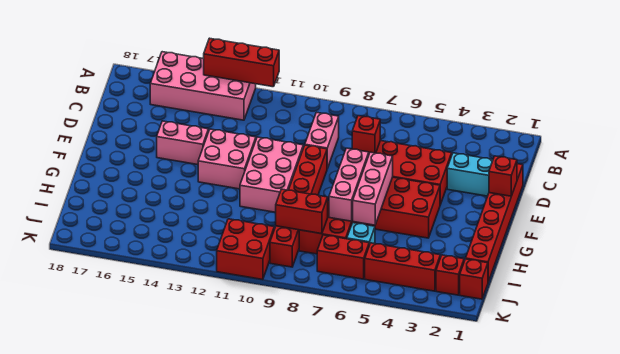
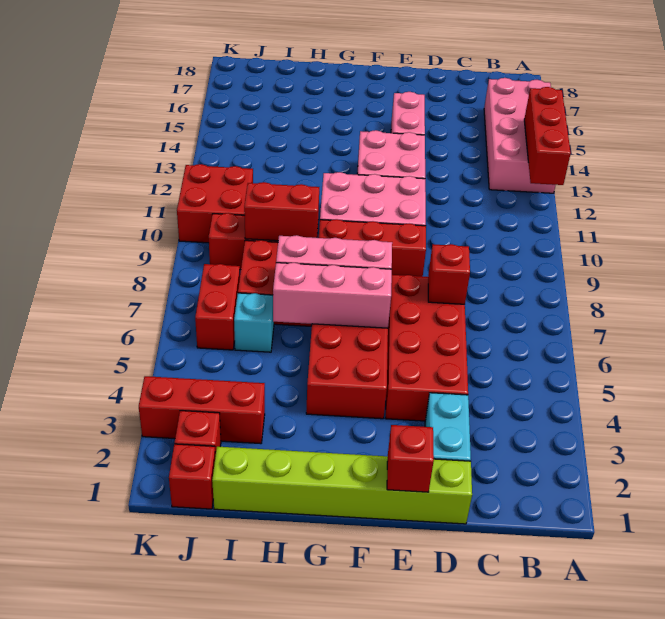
pink 1x2 brick [305,112,339,169] -> none
red 1x6 brick [466,164,523,282] -> lime 1x6 brick [212,447,472,524]
red 1x2 brick [276,189,328,234] -> red 1x2 brick turned to [244,182,319,241]
red 1x3 brick [365,243,440,291] -> red 1x3 brick turned to [139,376,265,444]

